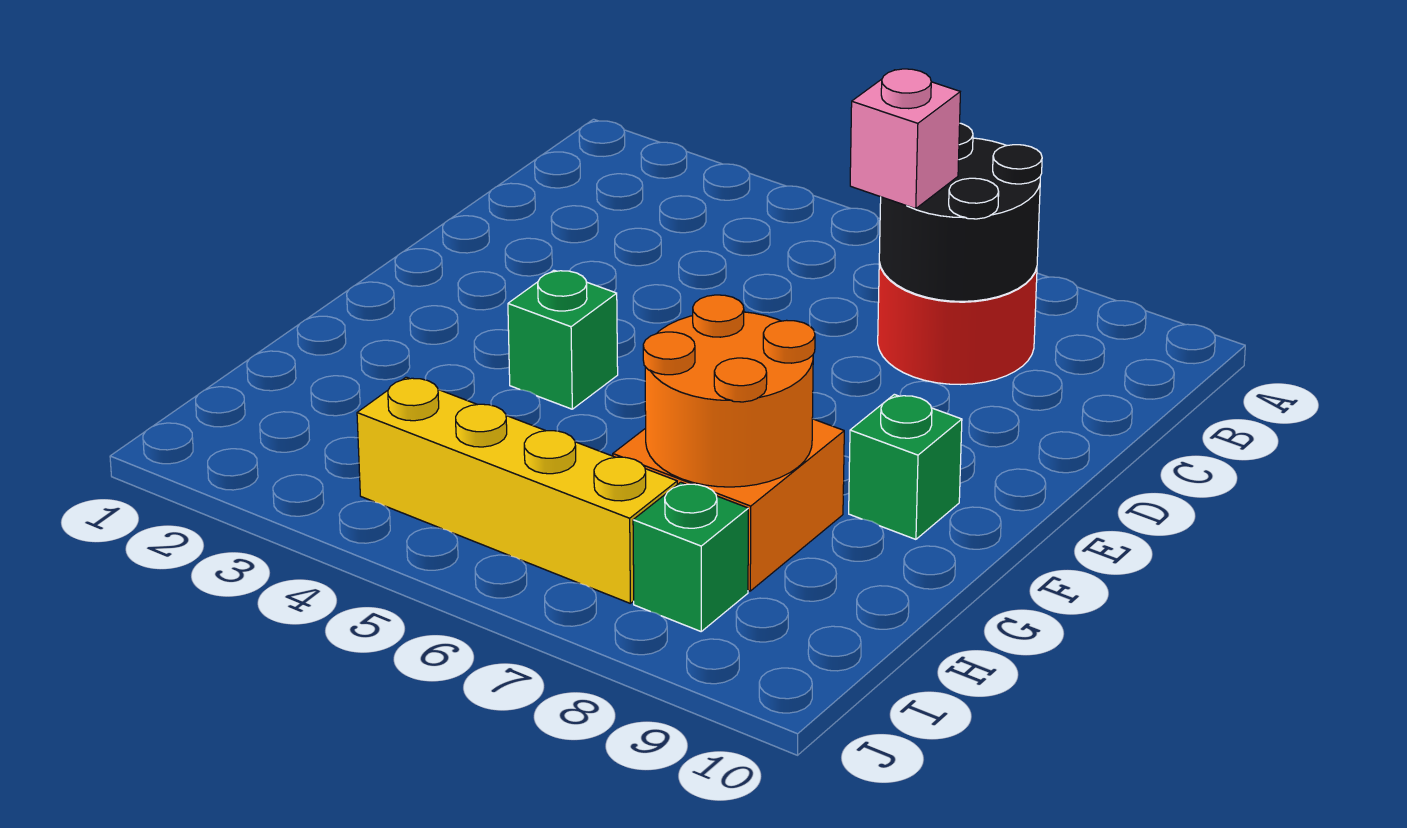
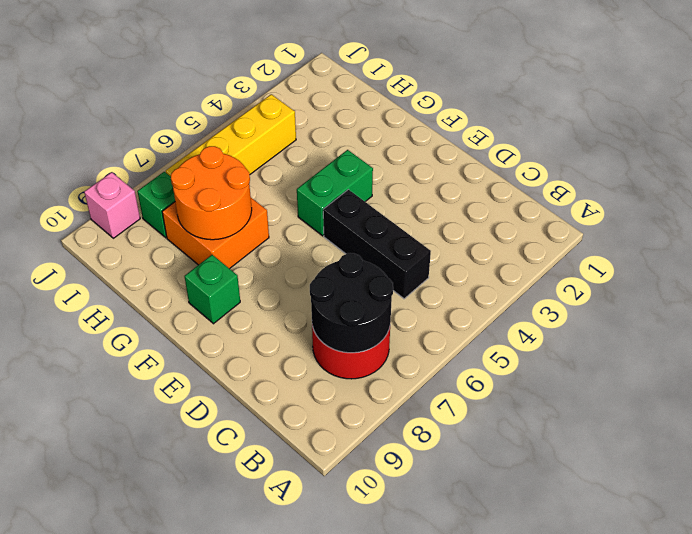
none -> black 1x3 brick [323,190,431,299]
pink 1x1 brick [850,69,960,209] -> pink 1x1 brick moved to [84,172,140,238]
green 1x1 brick [508,270,618,409] -> green 1x2 brick [297,150,373,236]

